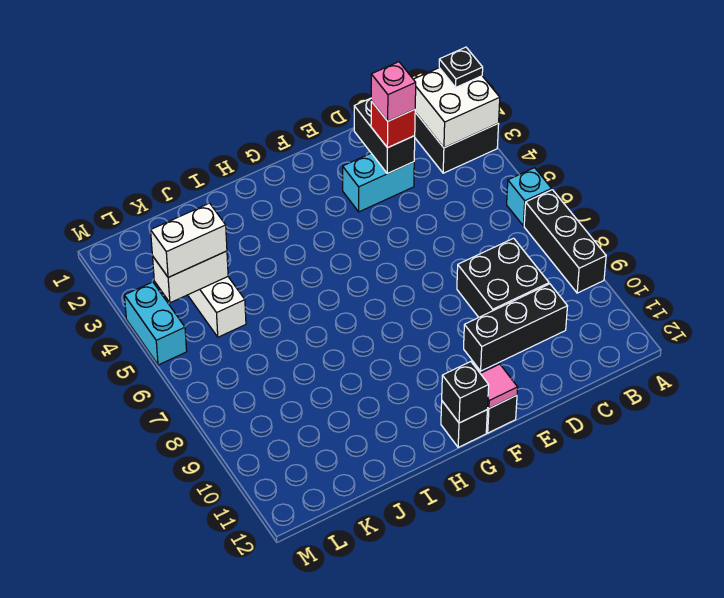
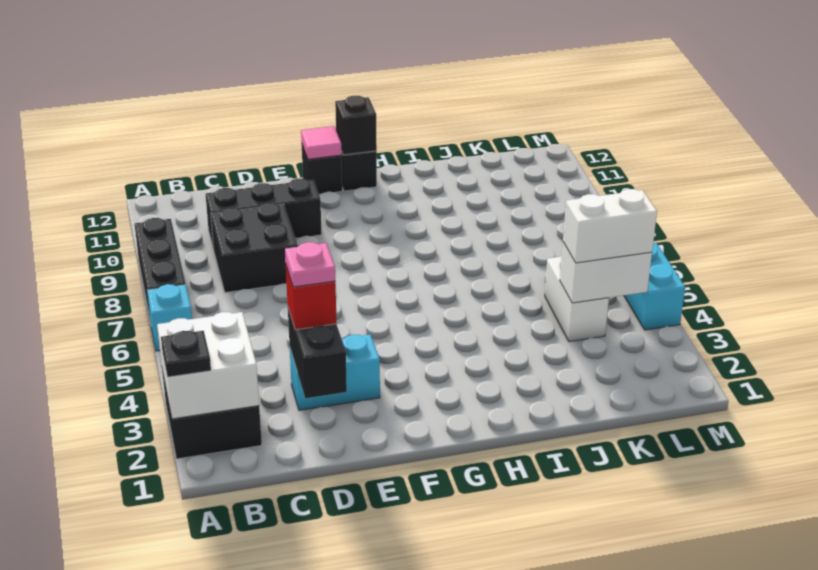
pink 1x1 brick [371,62,416,121] -> pink 1x1 plate [285,242,335,287]

